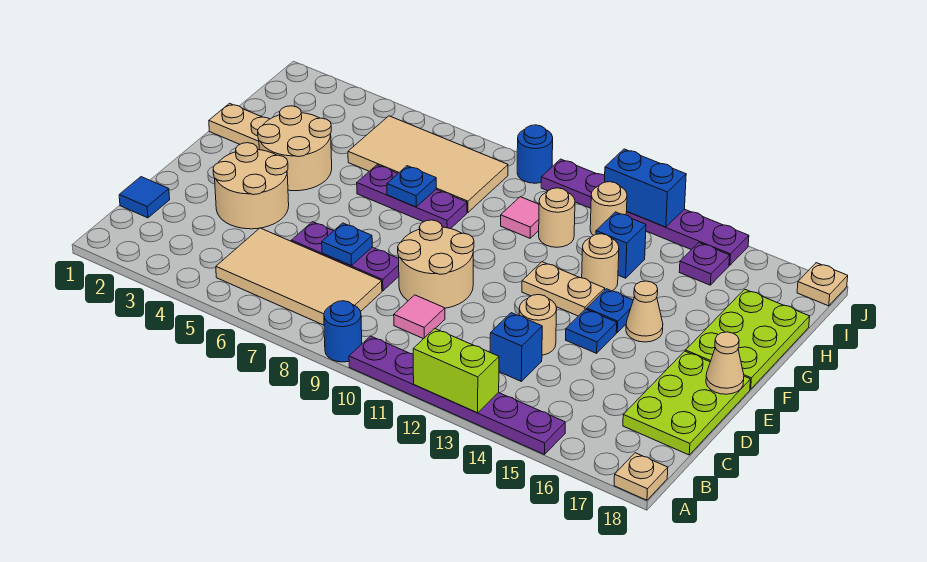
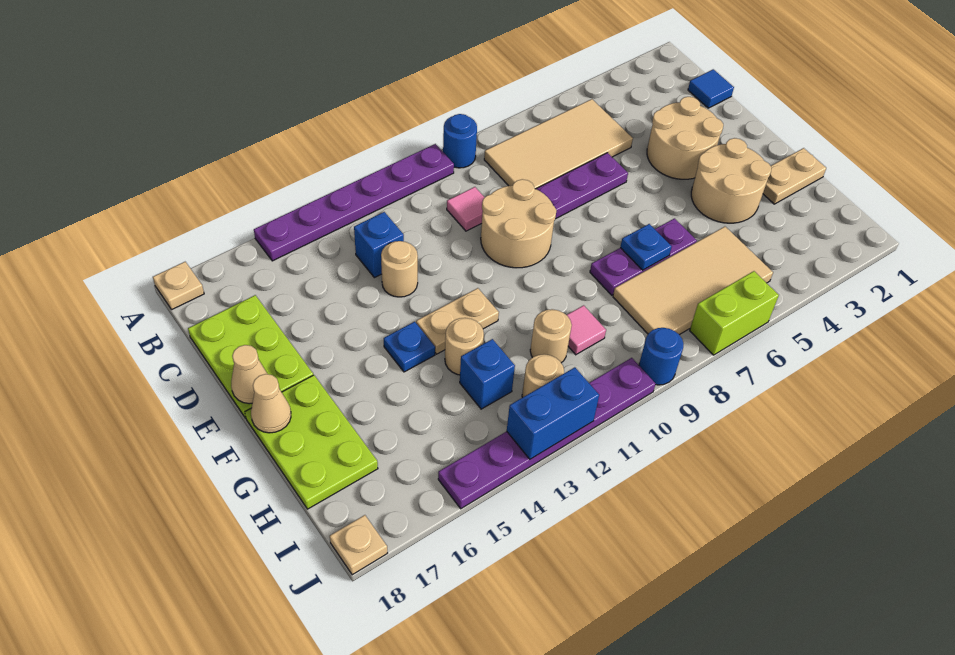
lime 1x2 brick [413,328,499,413] -> lime 1x2 brick moved to [690,271,779,355]
blue 1x1 plate [322,223,372,266] -> none
blue 1x1 plate [566,309,617,353] -> none
tan 1x1 cone [626,281,663,342] -> tan 1x1 cone moved to [251,374,291,433]
purple 1x1 plate [679,243,730,285] -> none

